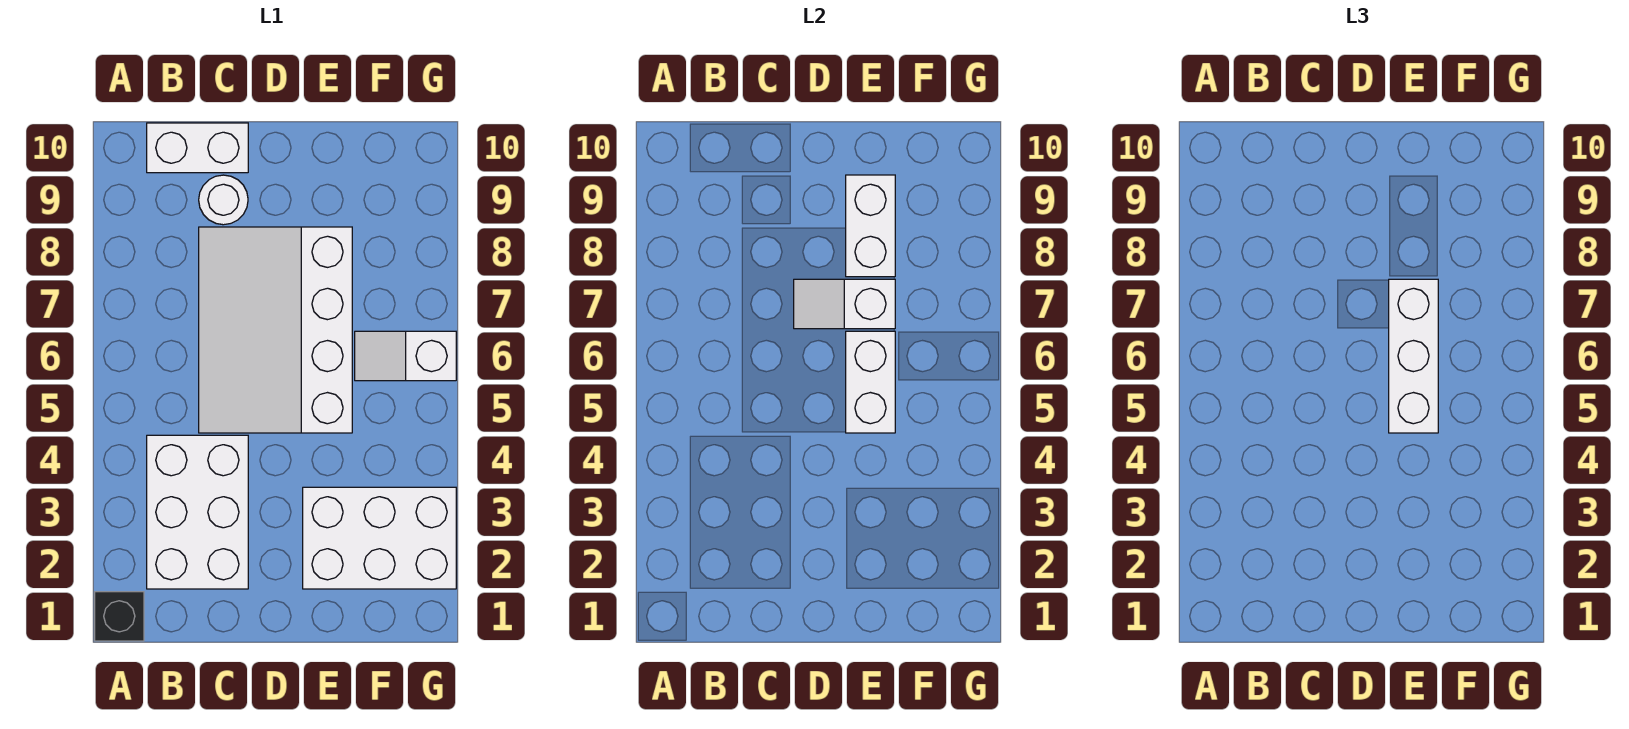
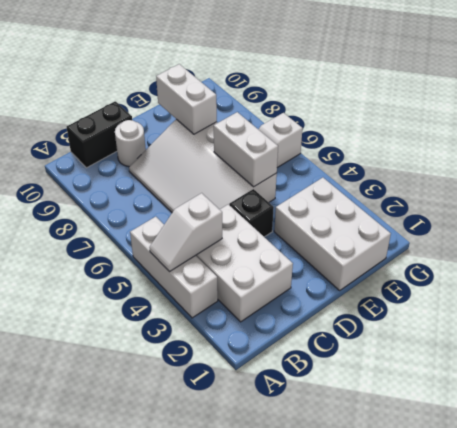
black 1x1 brick [95,592,144,641] -> black 1x1 brick moved to [229,189,274,237]
white 1x2 brick [147,123,248,173] -> black 1x2 brick [67,101,132,168]
white 1x2 slope [794,279,895,329] -> white 1x2 slope moved to [149,193,222,272]
white 2x3 brick [303,487,456,589] -> white 2x3 brick turned to [274,178,391,290]
white 1x3 brick [1389,279,1438,433] -> white 1x3 brick moved to [130,217,218,318]

